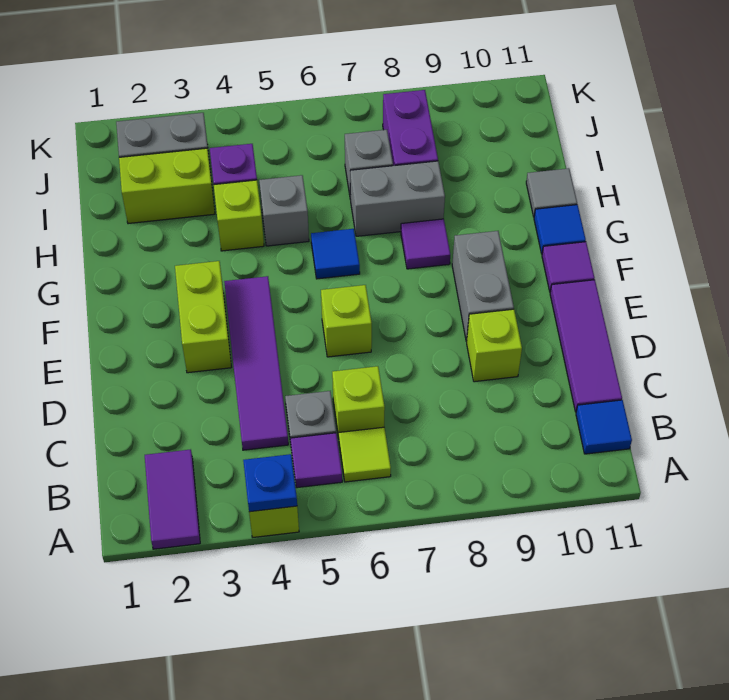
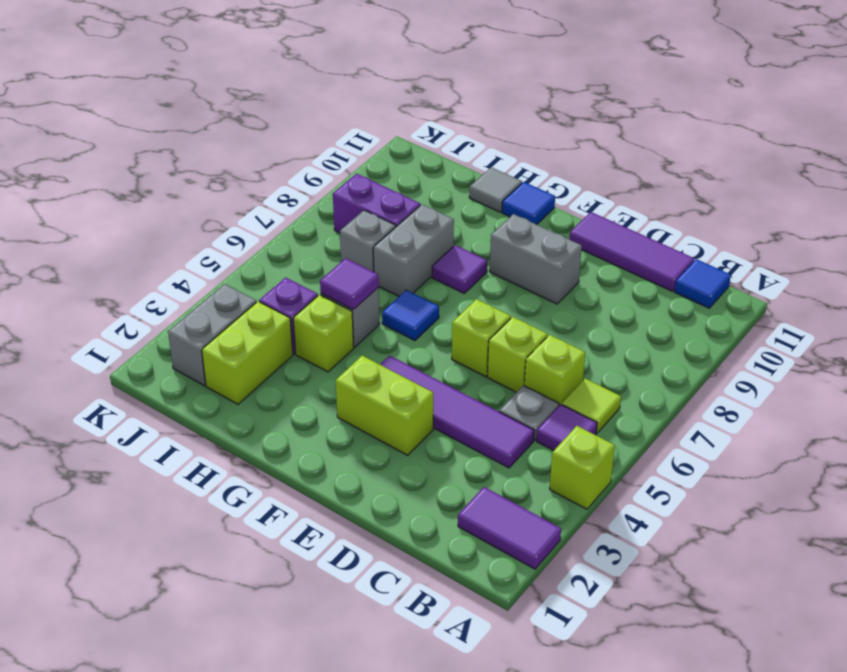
blue 1x1 plate [243,454,297,512] -> none
lime 1x1 brick [467,309,522,382] -> lime 1x1 brick moved to [487,317,548,392]
purple 1x1 tile [542,242,595,292] -> purple 1x1 tile moved to [320,258,379,310]

